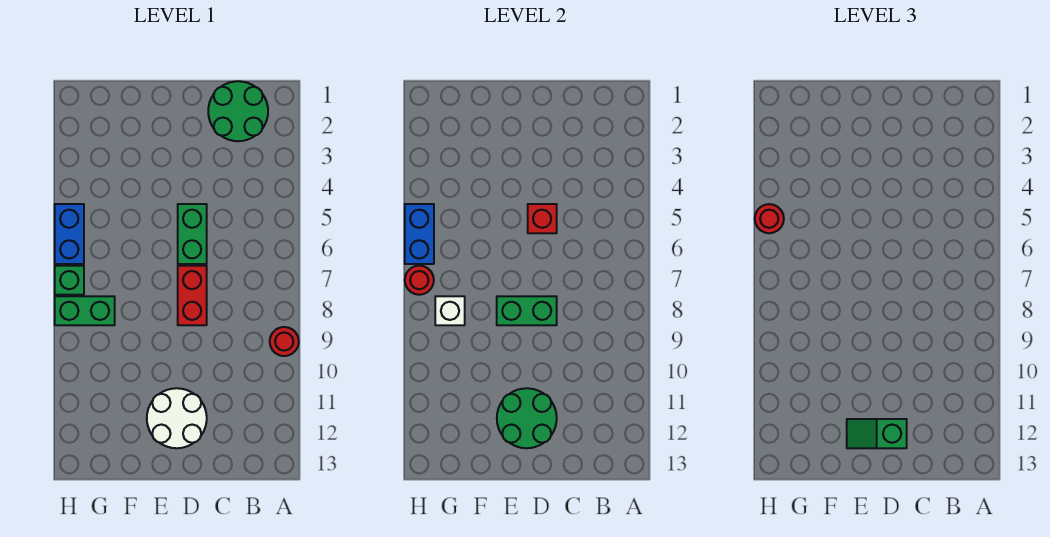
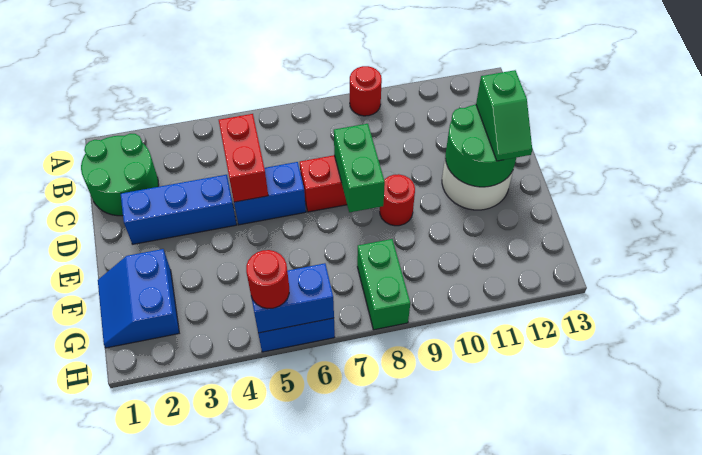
none -> blue 1x3 brick [121,175,237,244]
green 1x2 brick [178,204,207,264] -> blue 1x2 brick [234,162,306,225]
red 1x1 brick [528,204,557,233] -> red 1x2 brick [219,114,268,202]
none -> blue 2x2 slope [98,249,179,348]
white 1x1 brick [435,296,465,325] -> none
green 1x1 brick [55,266,84,295] -> none
red 1x1 round brick [405,266,434,295] -> red 1x1 round brick moved to [380,174,415,226]

